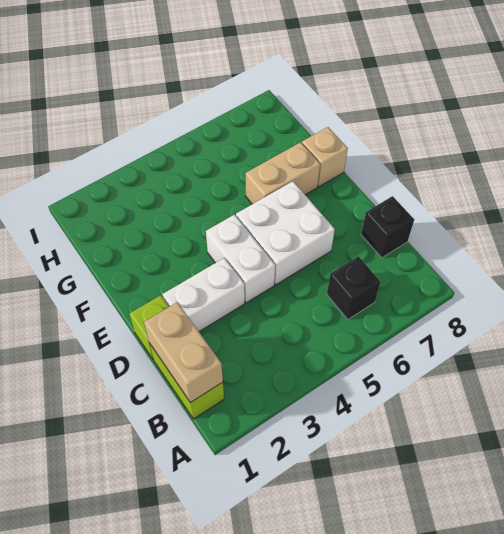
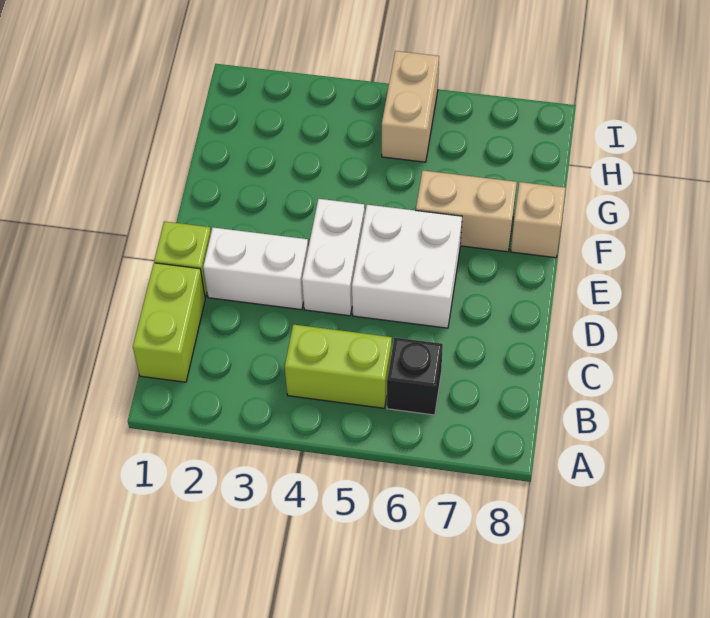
tan 1x2 brick [144,302,223,403] -> tan 1x2 brick moved to [382,51,439,162]
none -> lime 1x2 brick [285,325,392,408]
black 1x1 brick [361,196,414,258] -> none

